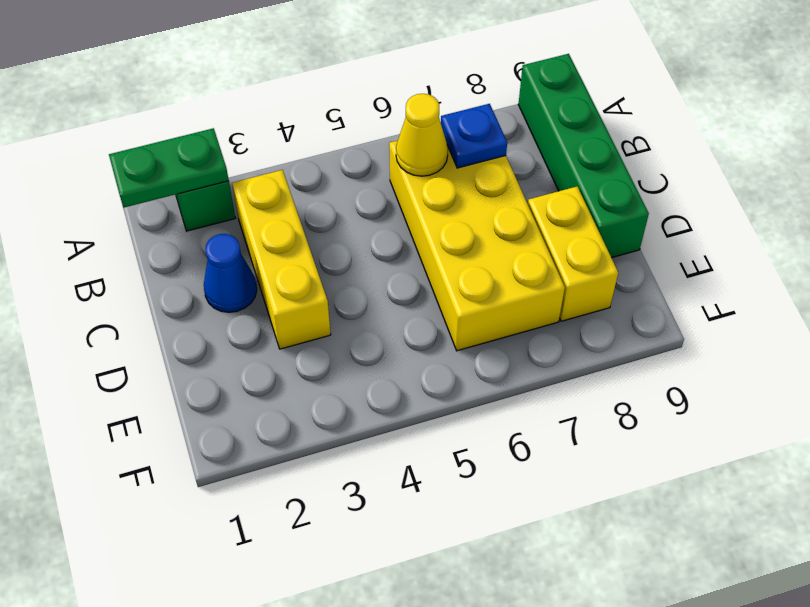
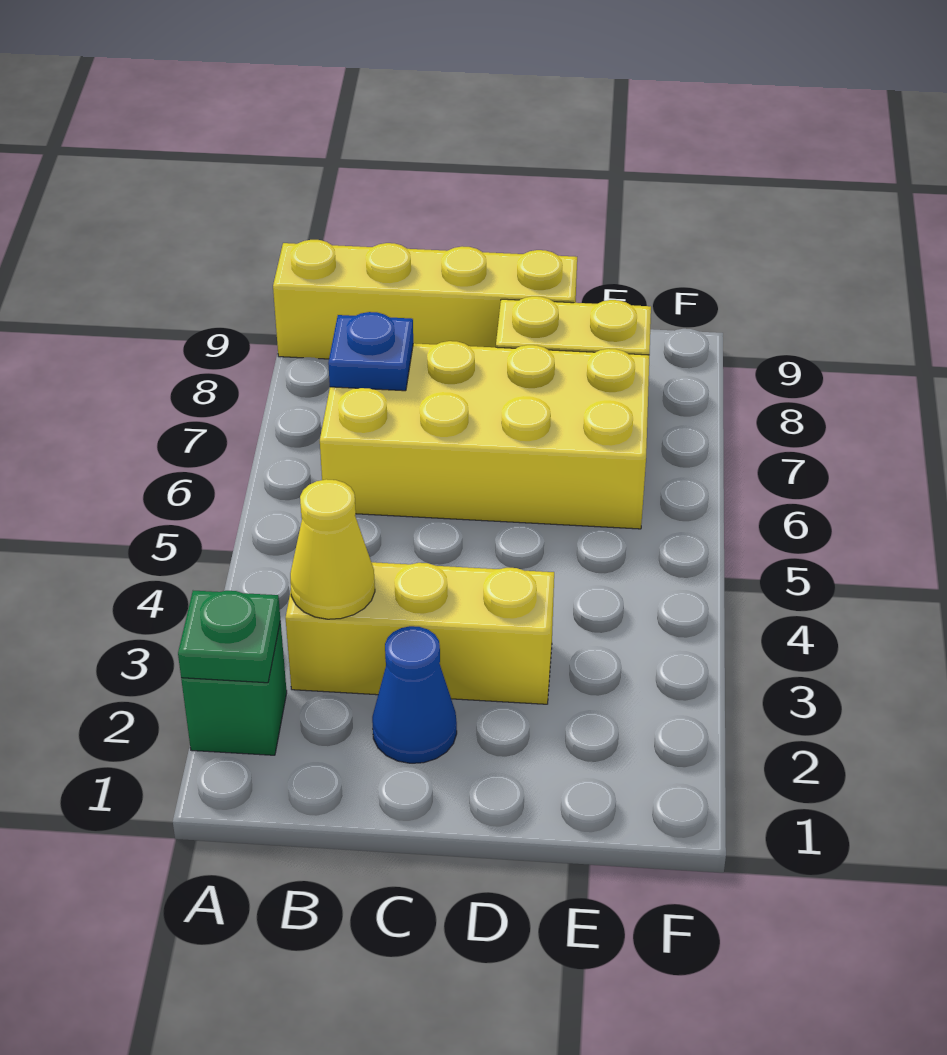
green 1x2 plate [109,128,229,208] -> green 1x1 plate [178,591,280,683]
green 1x4 brick [518,54,649,258] -> yellow 1x4 brick [273,240,577,359]
yellow 1x1 cone [396,94,448,176] -> yellow 1x1 cone moved to [290,479,375,619]

